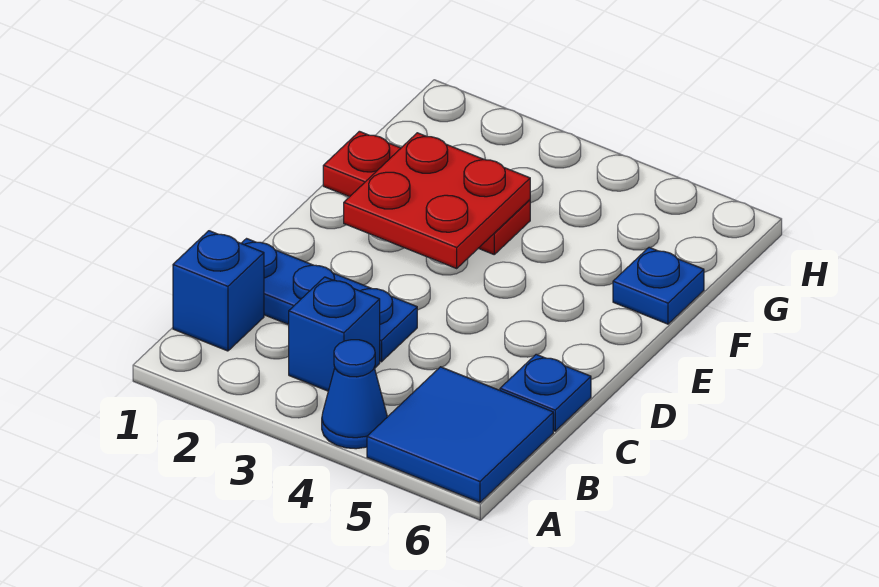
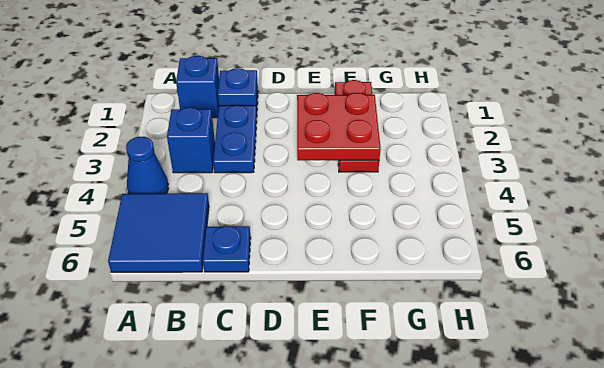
blue 1x1 plate [613,247,704,324] -> blue 1x1 plate moved to [218,68,257,106]

